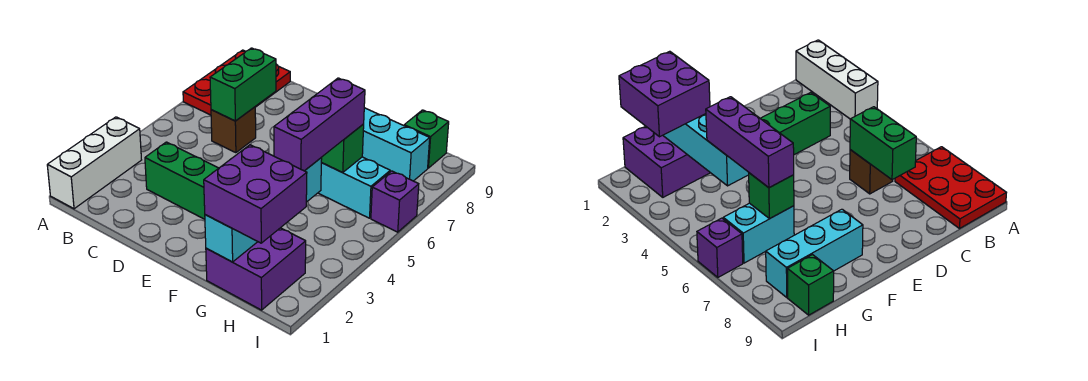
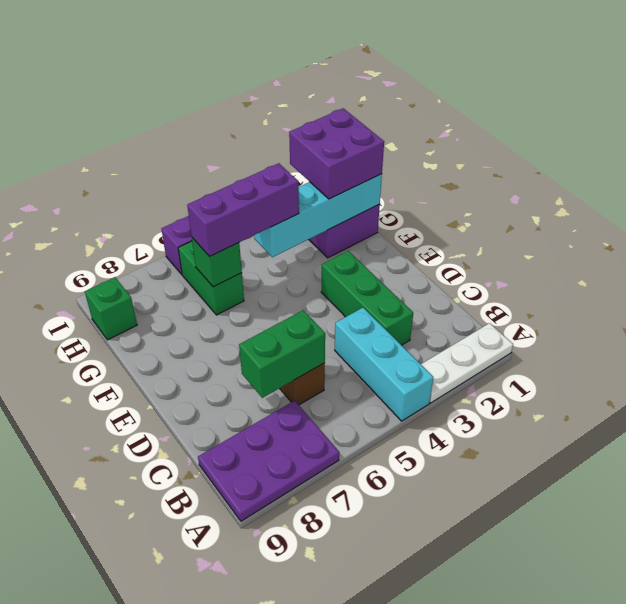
white 1x3 brick [47,117,141,209] -> white 1x3 plate [421,323,513,403]
red 2x3 plate [183,50,290,115] -> purple 2x3 plate [198,401,339,521]
cyan 1x3 brick [362,108,430,181] -> cyan 1x3 brick moved to [335,308,433,421]
cyan 1x2 brick [318,157,390,218] -> green 1x2 brick [178,241,244,315]

